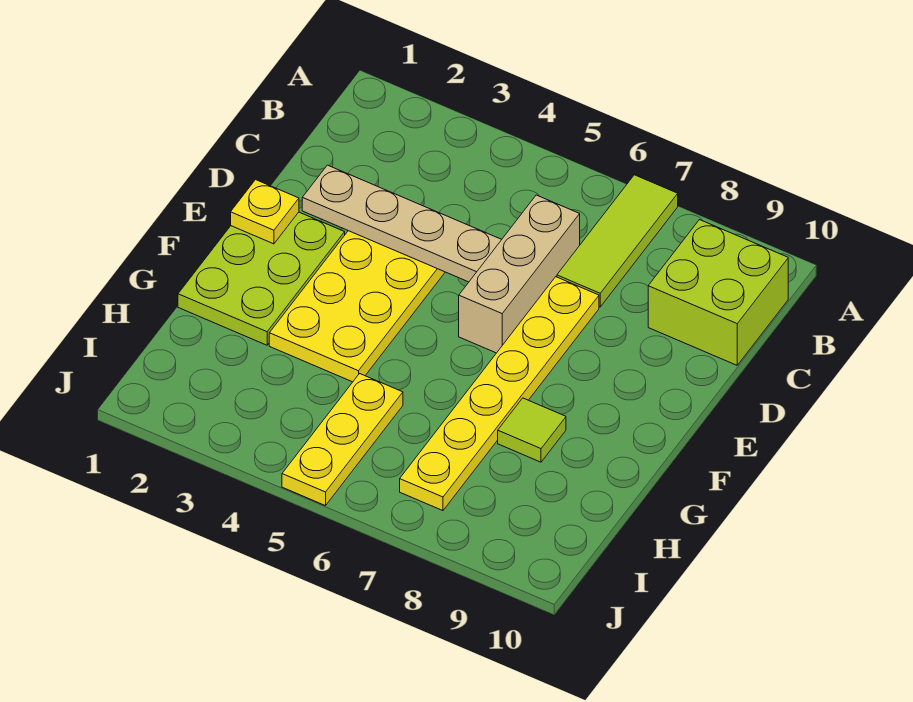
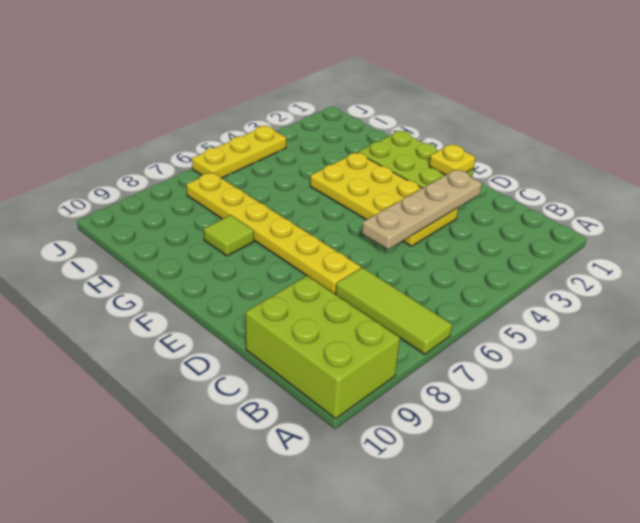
lime 2x2 brick [648,220,788,365] -> lime 2x3 brick [246,276,400,419]
tan 1x3 brick [459,195,580,353] -> none
yellow 1x3 plate [282,374,403,506] -> yellow 1x3 plate turned to [192,126,286,178]

